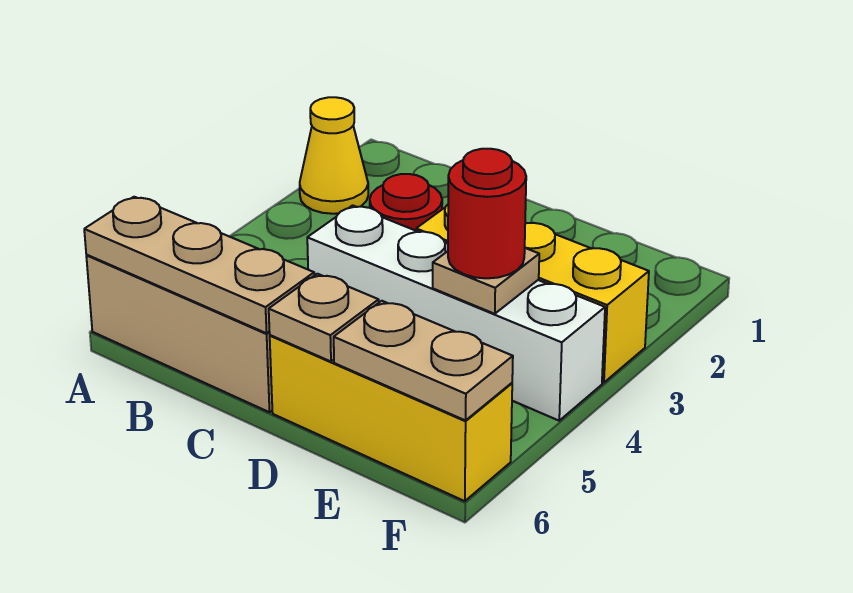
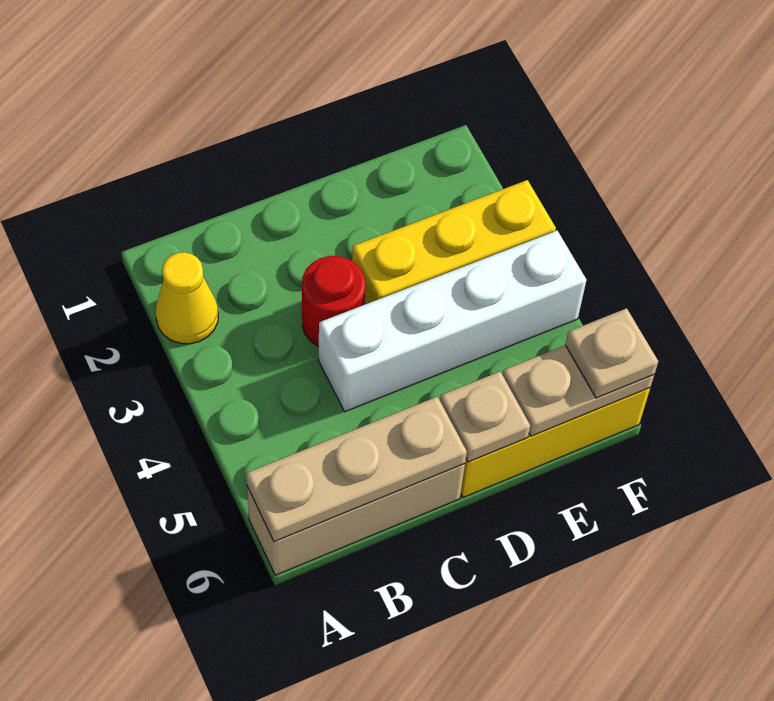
tan 1x1 plate [433,248,539,314] -> tan 1x1 plate moved to [565,308,658,398]
red 1x1 round brick [448,149,526,278] -> none

